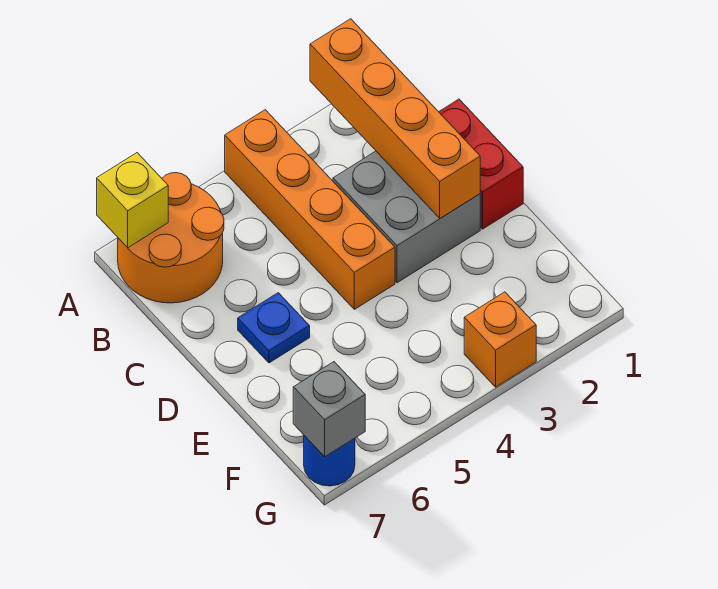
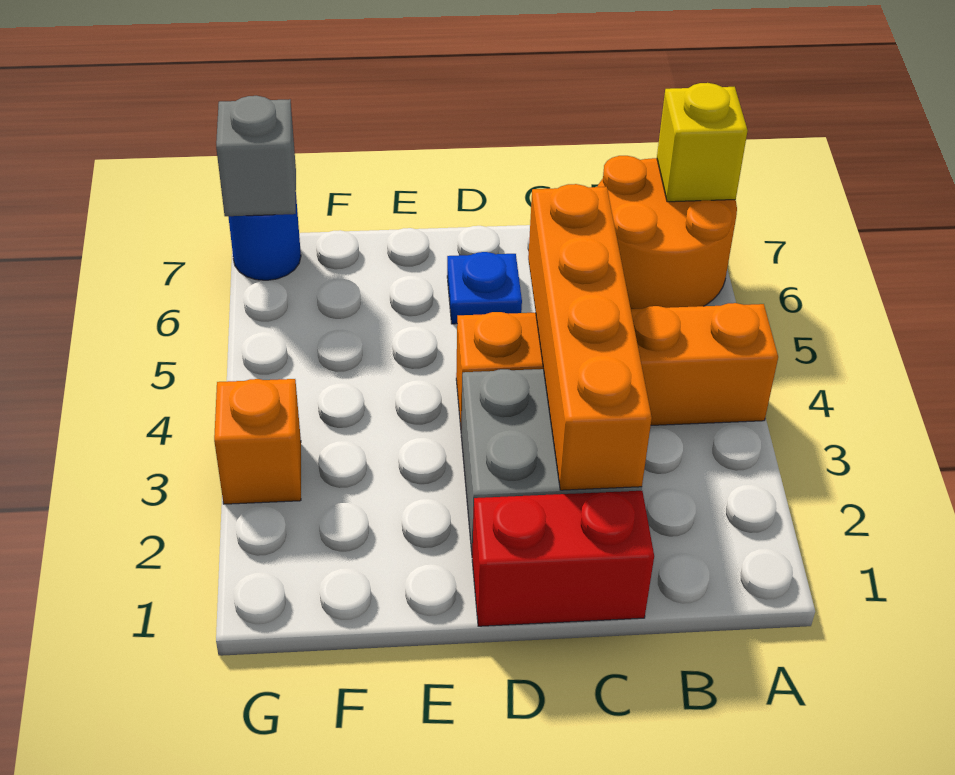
orange 1x4 brick [310,19,480,218] -> orange 1x4 brick turned to [528,184,652,490]

